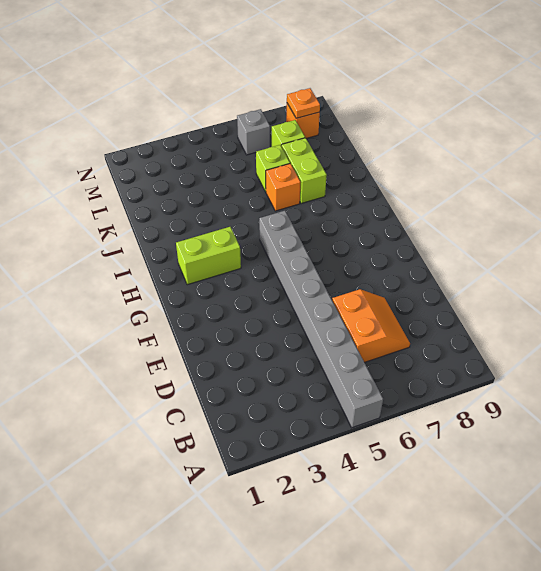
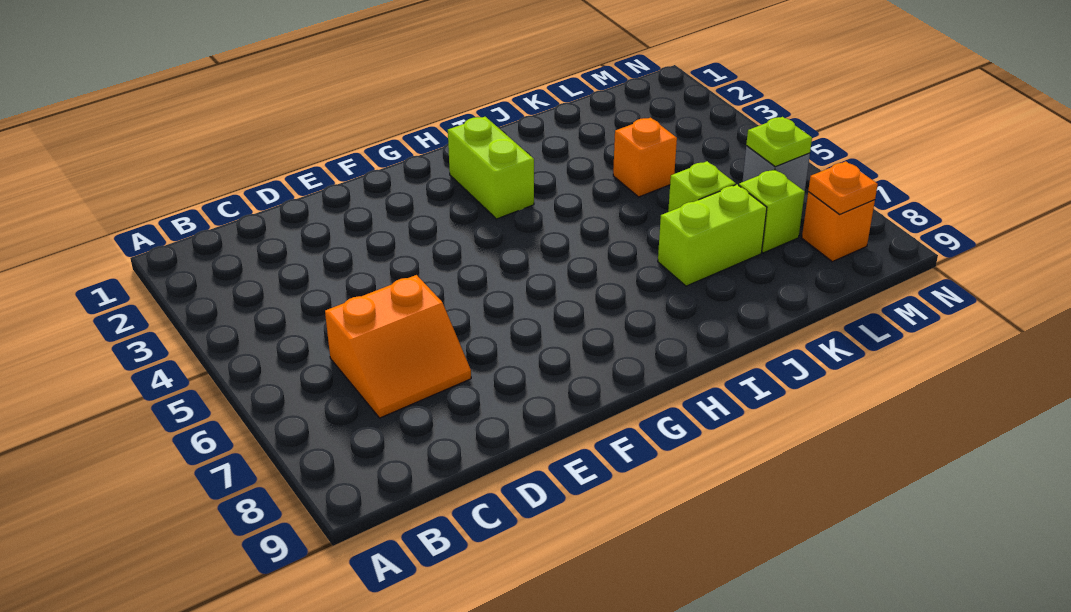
grey 1x8 brick [259,211,383,428] -> none
orange 1x1 brick [266,164,301,211] -> orange 1x1 brick moved to [613,118,677,197]
none -> lime 1x1 plate [746,117,812,167]

